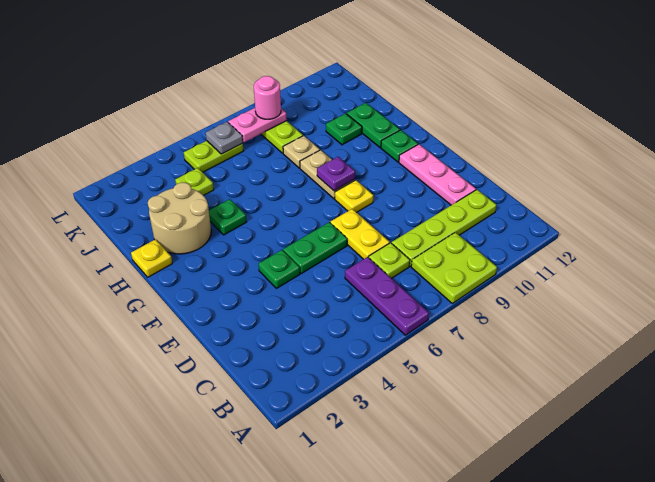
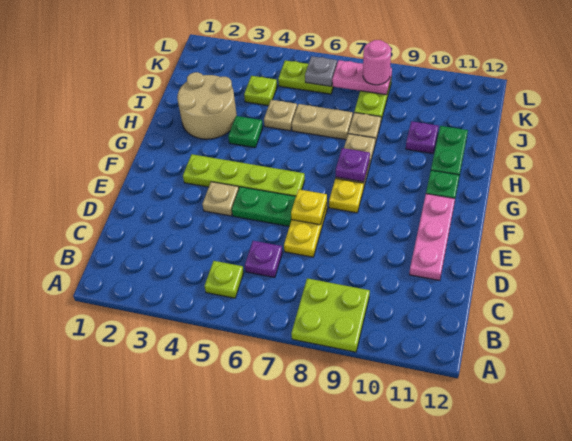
purple 1x3 plate [345,257,429,335] -> purple 1x1 plate [245,241,283,278]
lime 1x1 plate [369,243,410,279] -> lime 1x1 plate moved to [205,261,244,298]
lime 1x4 plate [392,190,496,266] -> lime 1x4 plate moved to [183,154,305,196]
green 1x1 plate [259,250,300,288] -> tan 1x1 plate [202,182,239,216]
yellow 1x1 plate [131,239,172,277] -> yellow 1x1 plate moved to [291,189,327,225]
none -> tan 1x1 plate [264,100,297,131]
none -> tan 1x2 plate [292,104,353,140]
green 1x1 plate [326,113,362,145] -> purple 1x1 plate [406,121,439,154]

